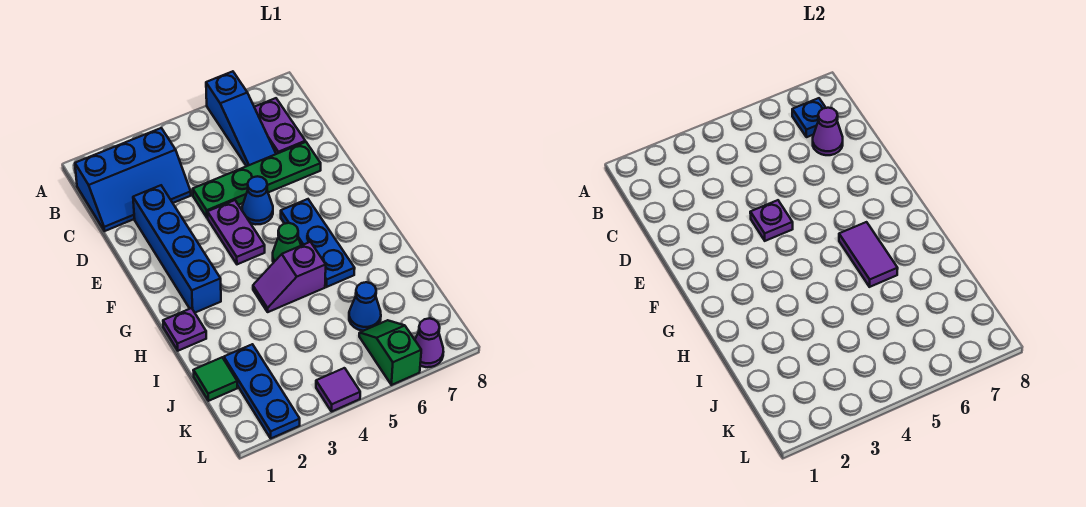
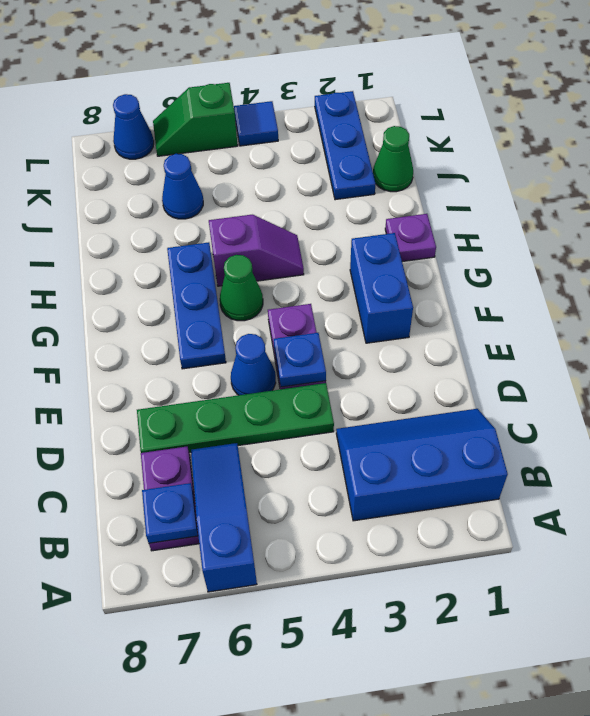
purple 1x1 cone [813,108,843,155] -> none
blue 1x4 brick [133,185,221,313] -> blue 1x2 brick [350,233,413,343]
purple 1x1 plate [750,200,793,241] -> blue 1x1 plate [274,333,326,387]
purple 1x2 tile [839,222,898,287] -> none
green 1x1 tile [193,358,237,401] -> green 1x1 cone [373,126,413,192]
green 1x2 slope [359,320,421,385] -> green 1x2 slope turned to [153,83,238,156]
purple 1x1 tile [316,368,360,412] -> blue 1x1 tile [234,101,278,146]
purple 1x1 cone [415,318,443,367] -> blue 1x1 cone [113,94,154,159]

